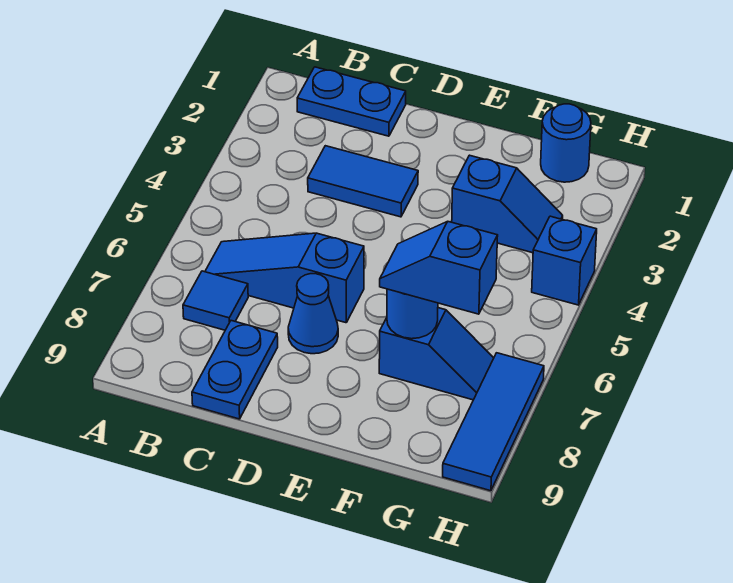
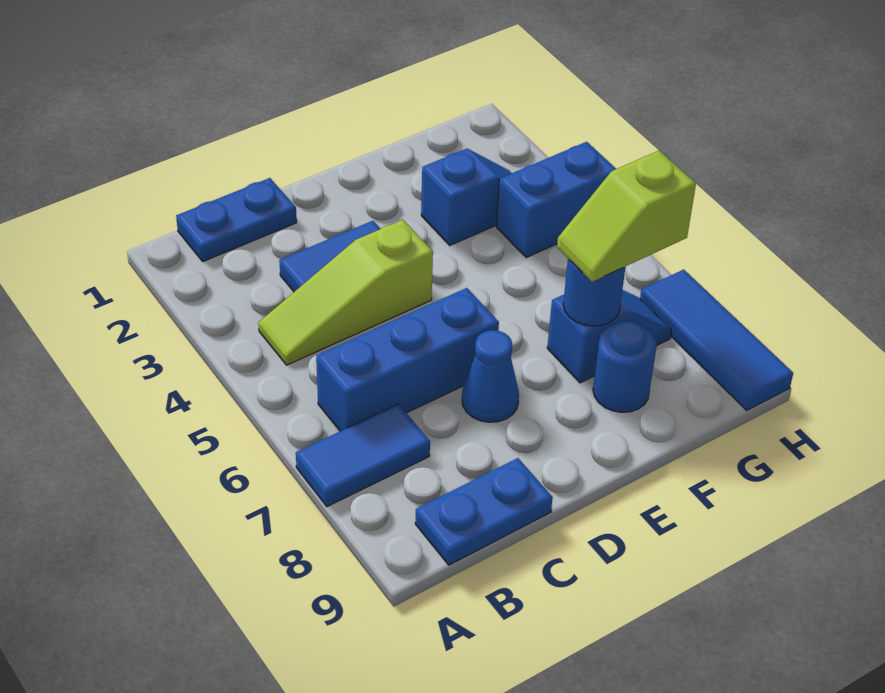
none -> lime 1x3 slope [258,220,433,365]
blue 1x3 slope [205,233,364,323] -> blue 1x3 brick [316,288,499,431]
blue 1x1 tile [183,271,248,330] -> blue 1x2 tile [296,404,430,507]
blue 1x2 plate [192,321,278,419] -> blue 1x2 plate turned to [415,458,553,565]
blue 1x2 slope [380,222,498,314] -> lime 1x2 slope [557,151,696,282]
blue 1x1 round brick [541,104,591,182] -> blue 1x1 round brick moved to [593,321,657,412]
blue 1x1 brick [532,216,597,305] -> blue 1x2 brick [496,142,616,258]

